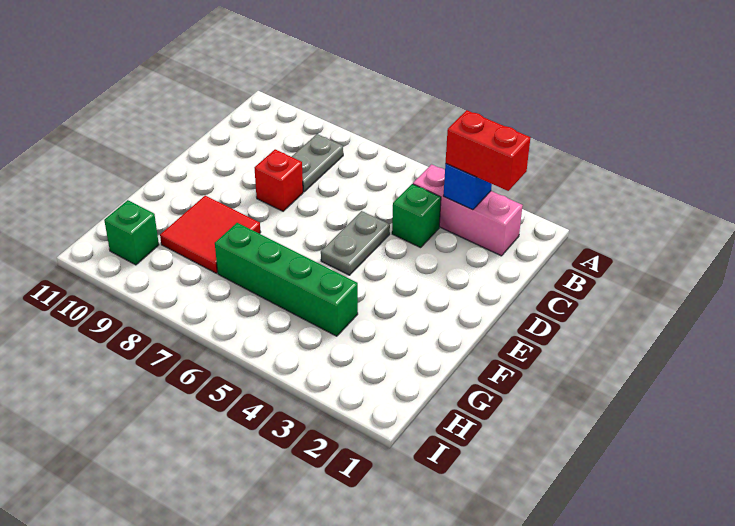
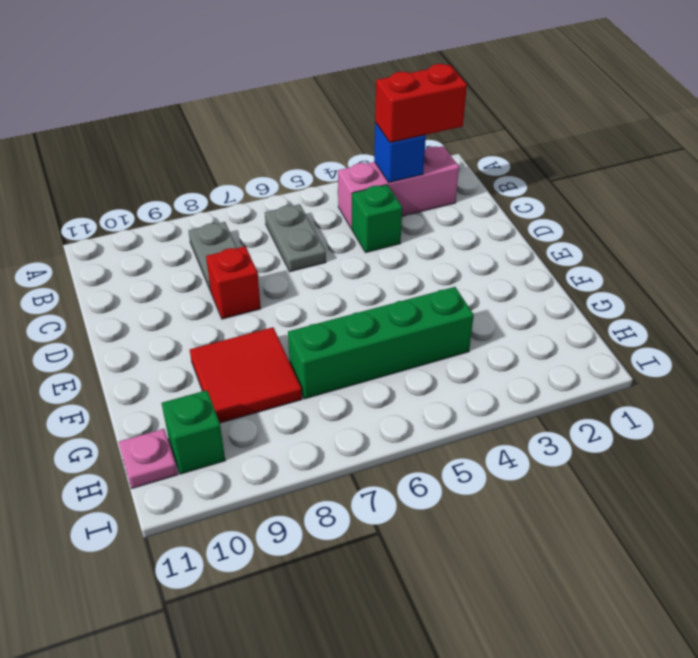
grey 1x2 plate [321,211,390,275] -> grey 1x2 plate moved to [265,204,326,272]
none -> pink 1x1 plate [119,429,178,489]

